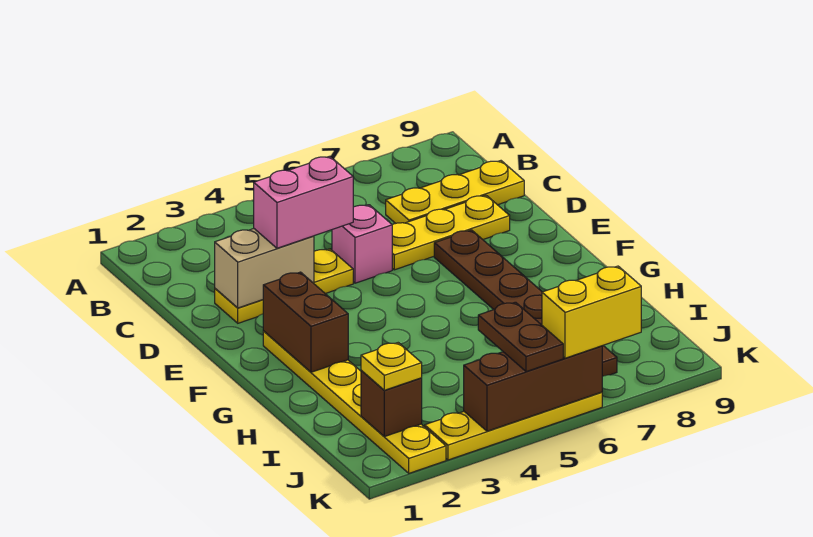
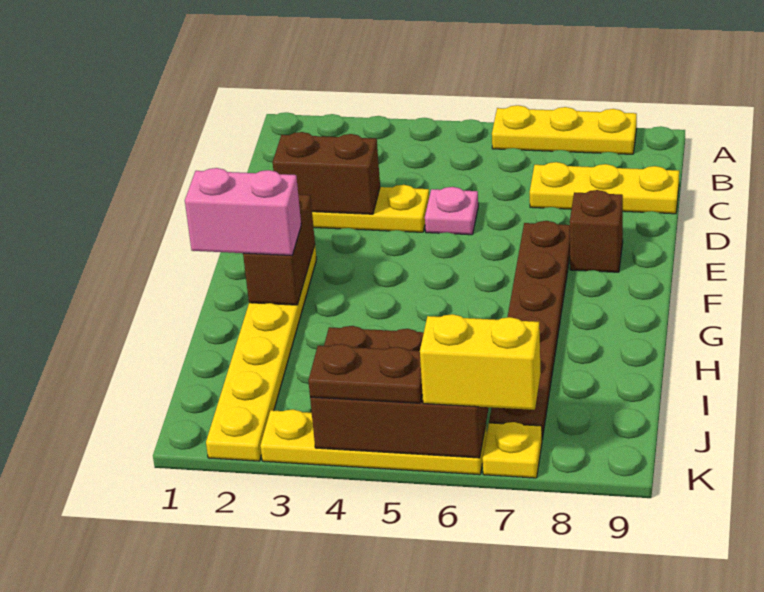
tan 1x2 brick [215,229,314,308] -> brown 1x2 brick [273,132,380,214]
pink 1x2 brick [254,156,353,248] -> pink 1x2 brick moved to [185,168,301,255]
pink 1x1 brick [332,205,392,283] -> pink 1x1 plate [425,187,478,235]
yellow 1x3 plate [392,195,510,270] -> yellow 1x3 plate moved to [492,105,637,154]
brown 1x1 brick [361,370,422,437] -> brown 1x1 brick moved to [570,190,623,272]
yellow 1x1 plate [361,343,422,390] -> yellow 1x1 plate moved to [483,422,542,478]
brown 1x2 plate [478,302,563,372] -> brown 1x2 plate turned to [308,344,422,403]
brown 1x3 brick [464,346,602,431] -> brown 2x3 brick [310,326,489,458]

